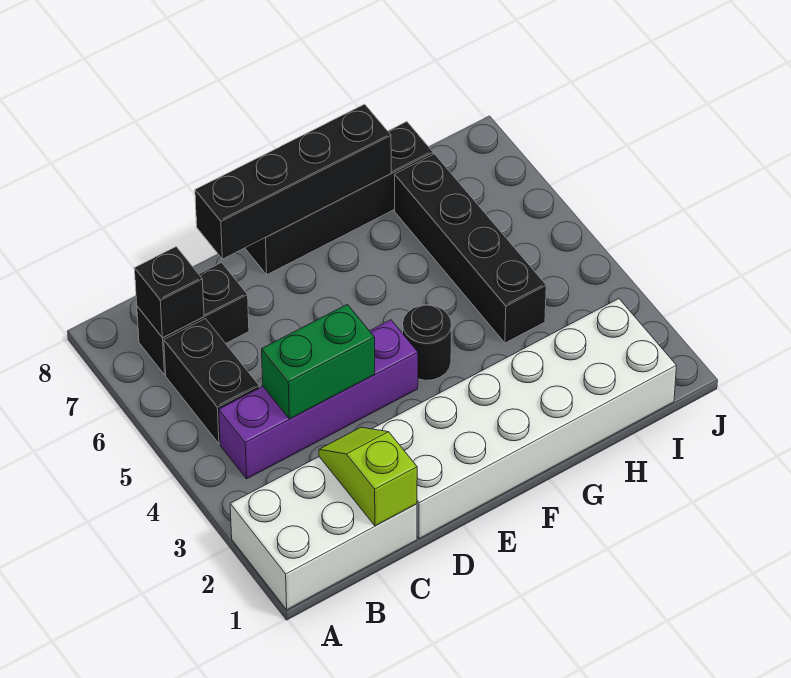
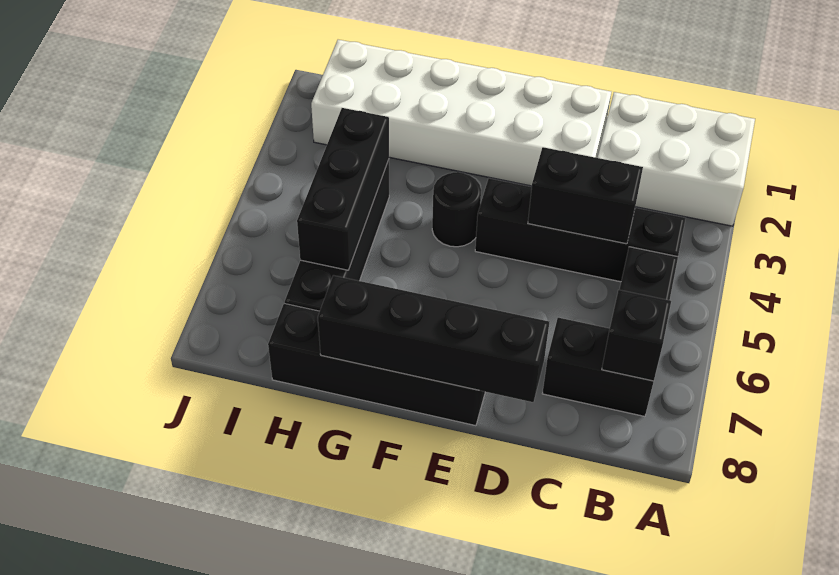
purple 1x4 brick [219,320,418,479] -> black 1x4 brick [475,178,686,282]
lime 1x2 slope [319,427,417,526] -> none
green 1x2 brick [262,304,375,419] -> black 1x2 brick [528,147,643,244]
none -> black 1x3 brick [297,108,389,270]

